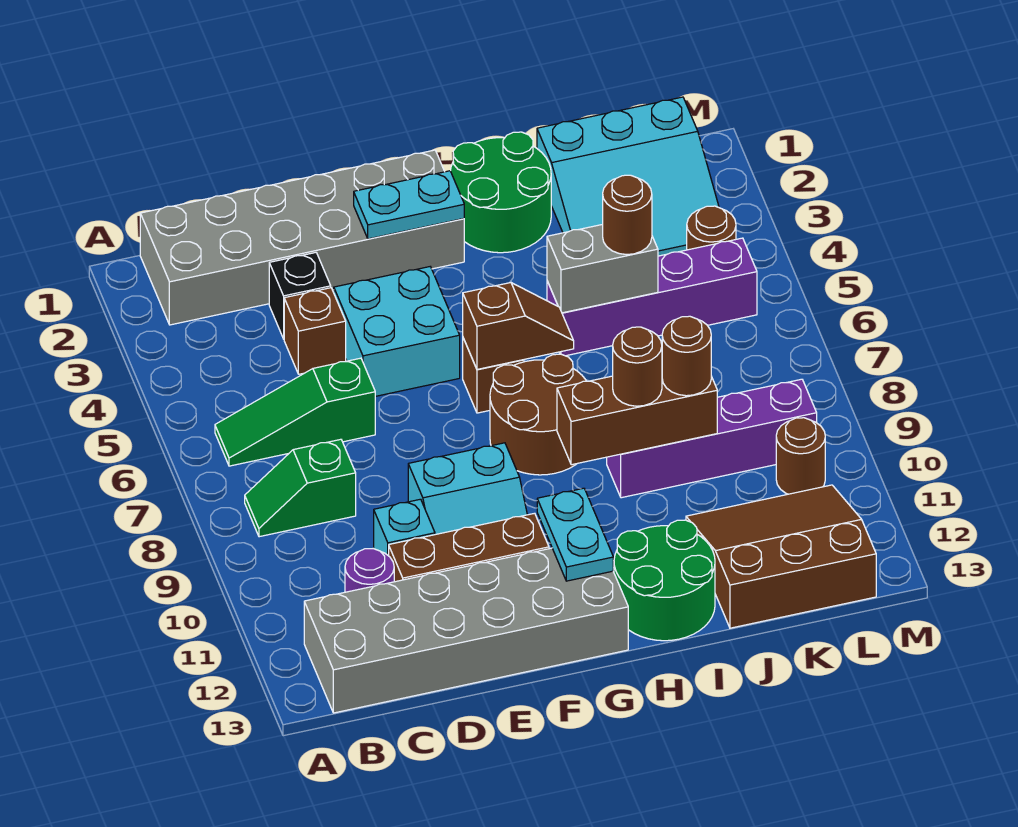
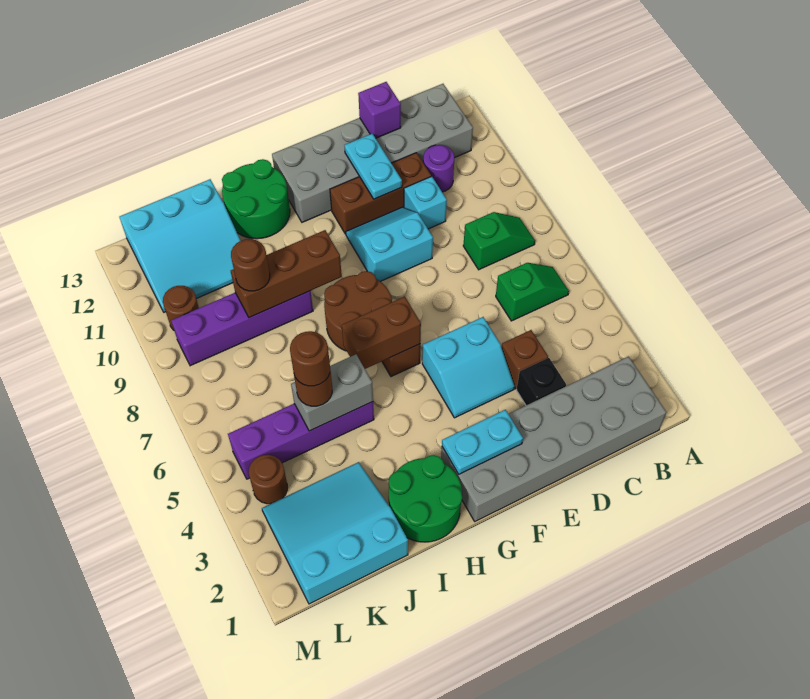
green 1x3 slope [215,358,375,466] -> green 1x2 slope [496,263,569,321]
none -> purple 1x1 brick [358,82,401,138]
cyan 2x2 brick [334,267,460,396] -> cyan 2x2 slope [422,317,515,418]
brown 1x2 slope [463,283,574,369] -> brown 1x2 brick [342,296,421,369]
cyan 1x2 plate [537,488,613,581] -> cyan 1x2 plate moved to [344,134,402,199]
brown 1x1 round brick [613,327,662,406] -> brown 1x1 round brick moved to [290,331,330,386]
brown 3x3 slope [686,485,876,628] -> cyan 3x3 slope [119,179,241,312]

